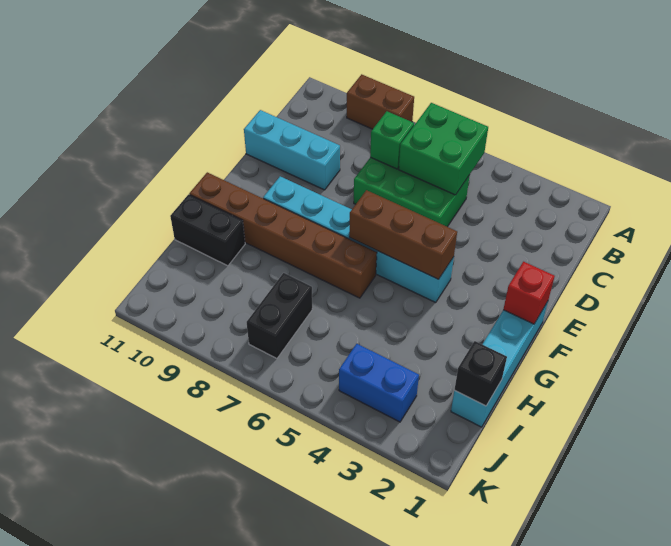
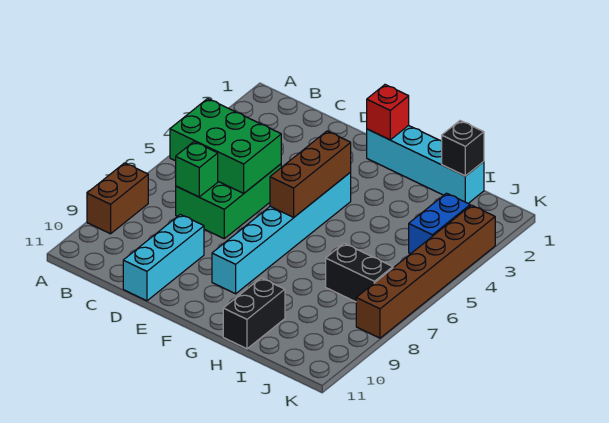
green 2x2 brick [399,103,488,195] -> green 2x3 brick [170,99,281,194]
brown 1x6 brick [189,172,377,298] -> brown 1x6 brick moved to [356,205,495,338]

